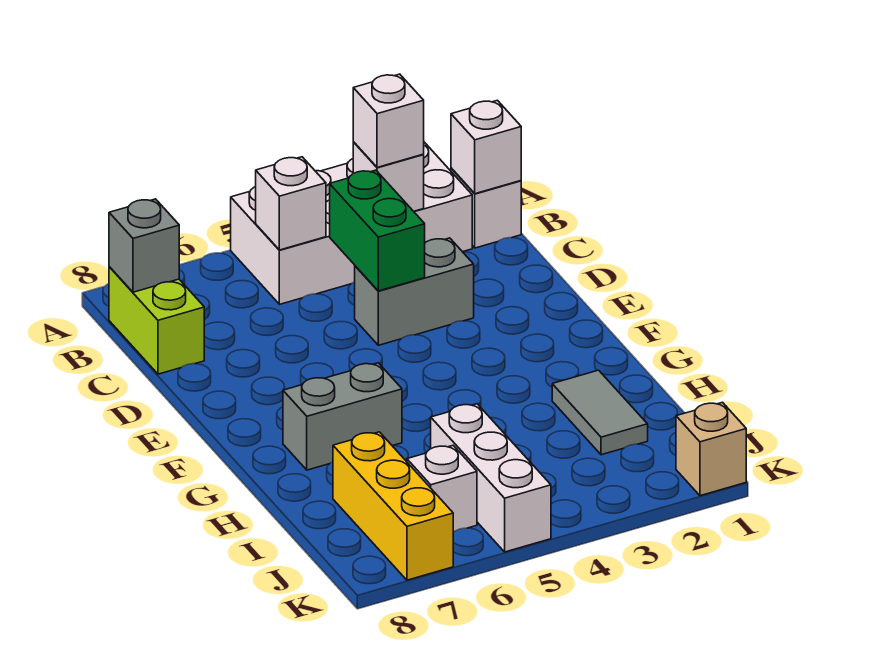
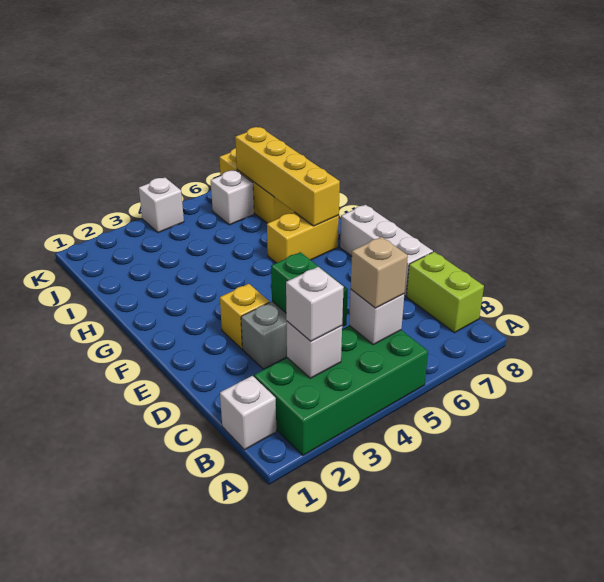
white 2x4 brick [231,142,472,304] -> green 2x4 brick [254,326,428,455]
white 1x1 brick [451,100,521,194] -> white 1x1 brick moved to [139,177,184,233]
grey 1x1 brick [109,199,179,292] -> none
none -> yellow 1x1 brick [220,284,270,349]
grey 1x2 brick [283,363,402,470] -> yellow 1x2 brick [267,212,339,263]
none -> yellow 1x4 brick [235,127,340,226]
grey 1x2 tile [552,370,648,455] -> none
white 1x3 brick [431,404,551,552] -> white 1x3 brick moved to [340,205,433,296]
tan 1x1 brick [676,402,746,496] -> tan 1x1 brick moved to [351,237,408,308]

